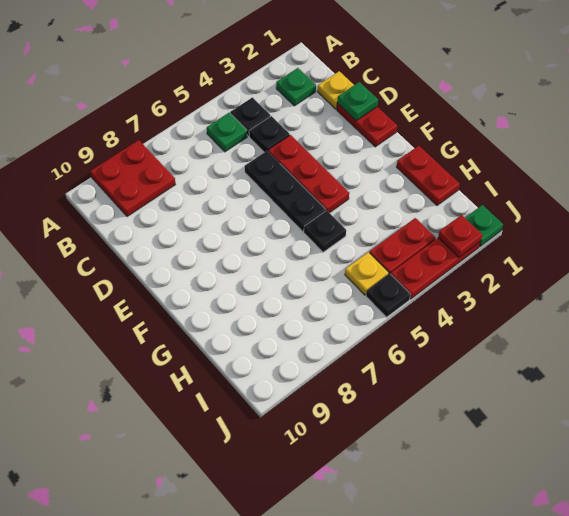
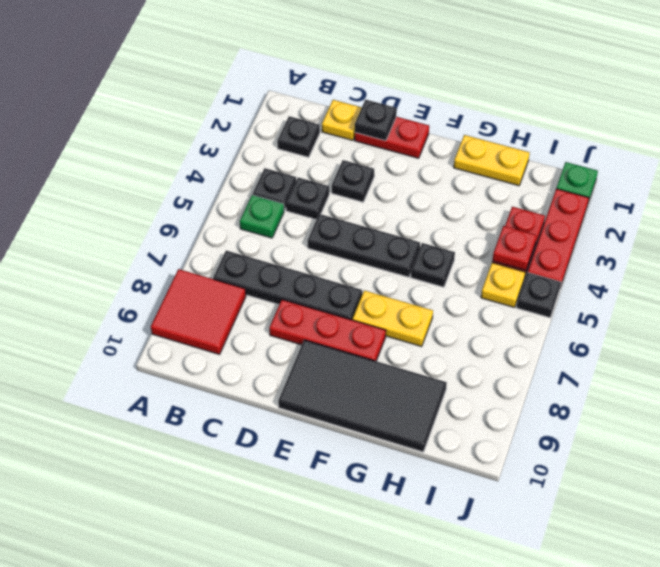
red 2x2 plate [90,140,175,216] -> red 2x2 tile [151,269,246,354]
green 1x1 plate [276,68,316,106] -> black 1x1 plate [277,116,320,157]
none -> black 1x4 plate [213,251,362,320]
green 1x1 plate [337,82,378,121] -> black 1x1 plate [355,100,397,141]
none -> black 1x1 plate [332,160,374,202]
red 1x3 plate [268,135,349,213] -> red 1x3 plate moved to [269,300,386,361]
none -> black 2x4 tile [278,340,447,452]
none -> yellow 1x2 plate [353,290,433,346]
red 1x2 plate [397,146,460,205] -> yellow 1x2 plate [454,135,530,186]
red 1x1 plate [438,215,482,257] -> red 1x1 plate moved to [492,226,537,270]

